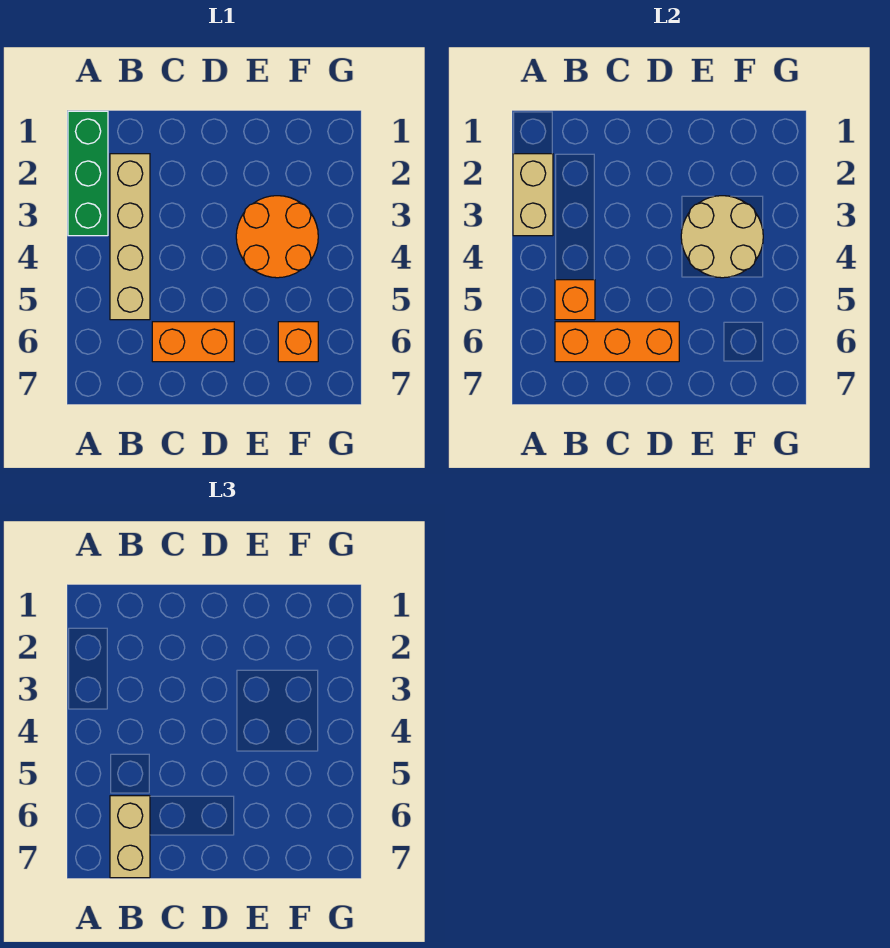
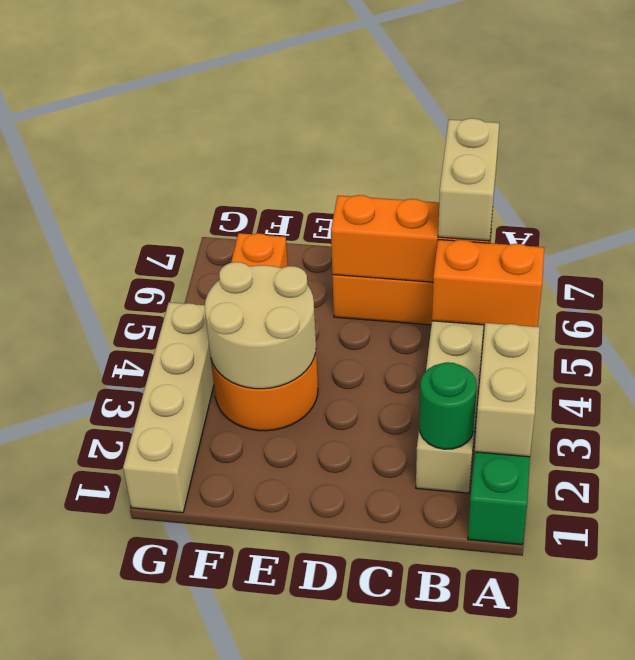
none -> green 1x1 round brick [419,362,477,449]
orange 1x1 brick [555,280,595,320] -> orange 1x2 brick [432,240,544,327]
none -> tan 1x4 brick [123,302,214,513]

